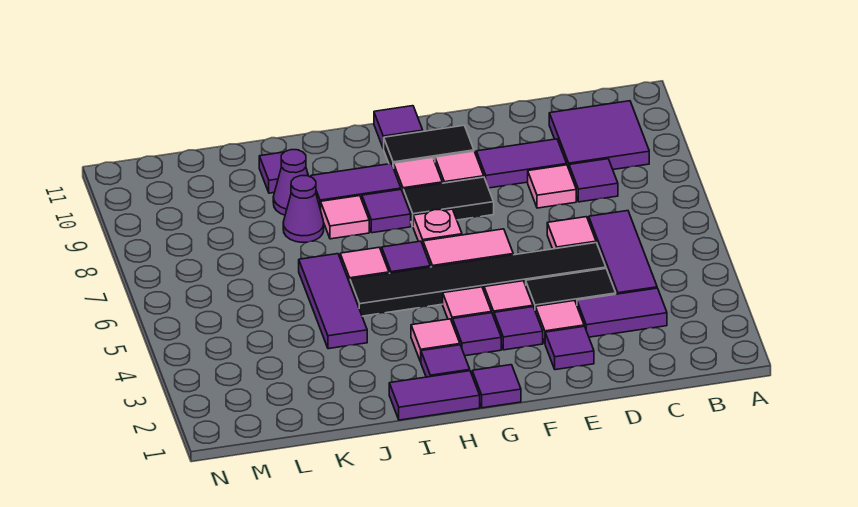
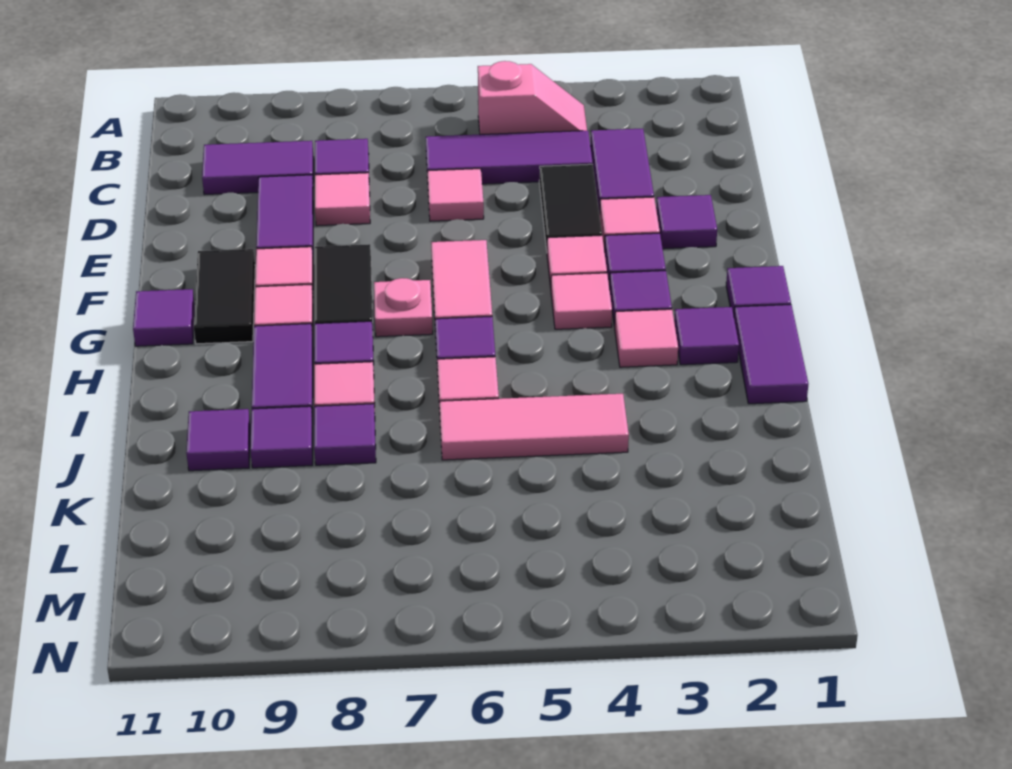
none -> pink 1x2 slope [478,61,587,135]
purple 2x2 tile [549,101,649,170] -> purple 1x2 tile [202,141,314,195]
black 1x6 tile [350,243,606,316] -> none
purple 1x3 tile [299,254,367,349] -> pink 1x3 tile [439,394,629,460]
purple 1x1 cone [283,176,324,242] -> purple 1x1 tile [314,404,376,465]
purple 1x1 cone [273,150,308,215] -> purple 1x1 tile [250,406,313,468]

